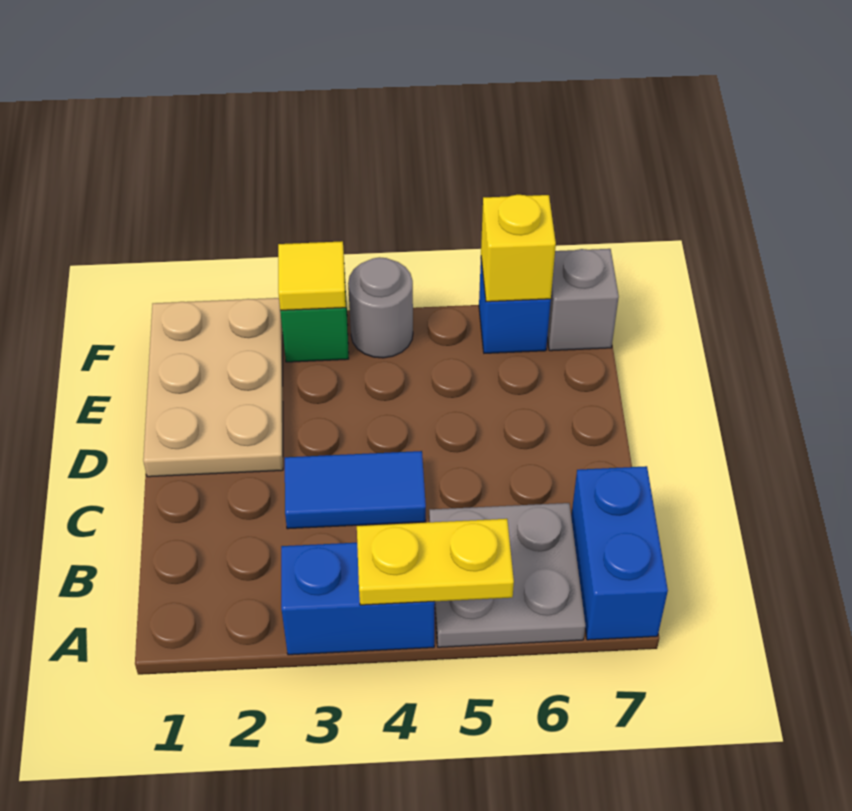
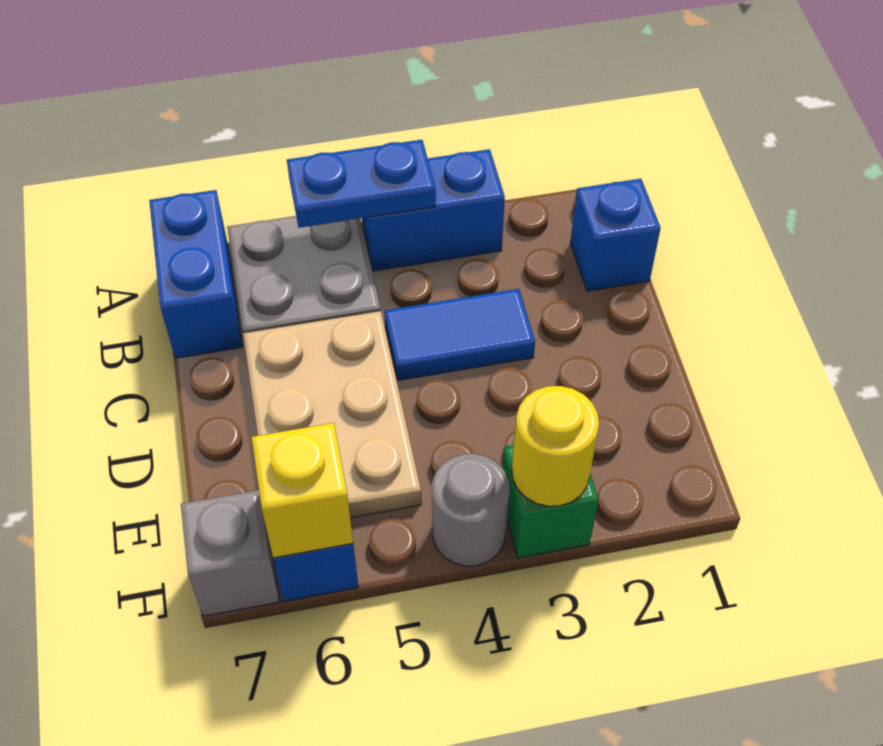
yellow 1x2 plate [357,519,514,605] -> blue 1x2 plate [287,140,436,228]
none -> blue 1x1 brick [570,179,661,291]
tan 2x3 plate [143,298,283,477] -> tan 2x3 plate moved to [243,311,421,518]
yellow 1x1 tile [278,241,346,310] -> yellow 1x1 round brick [512,386,599,506]

